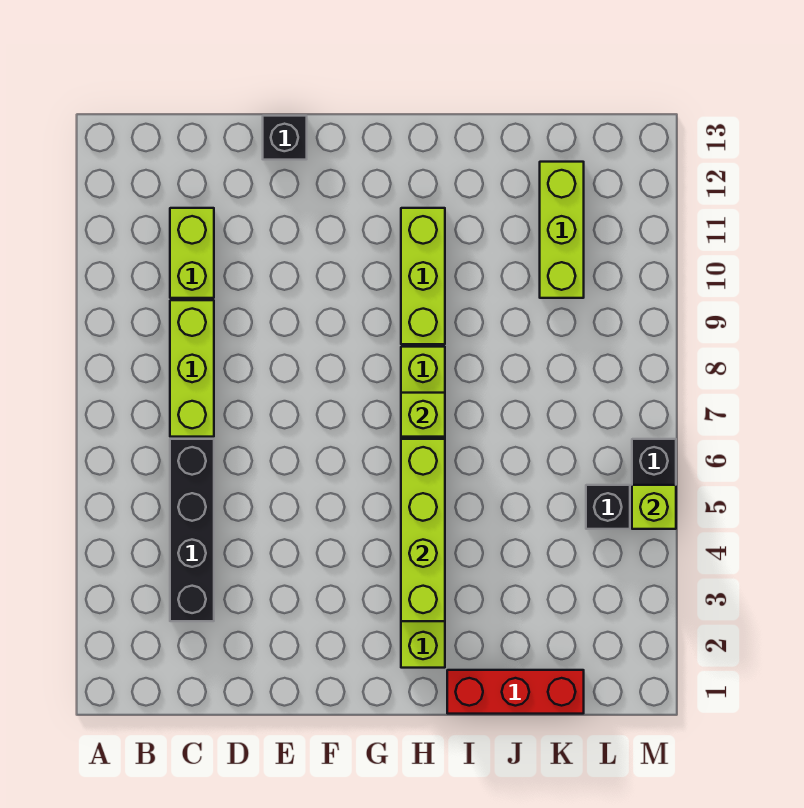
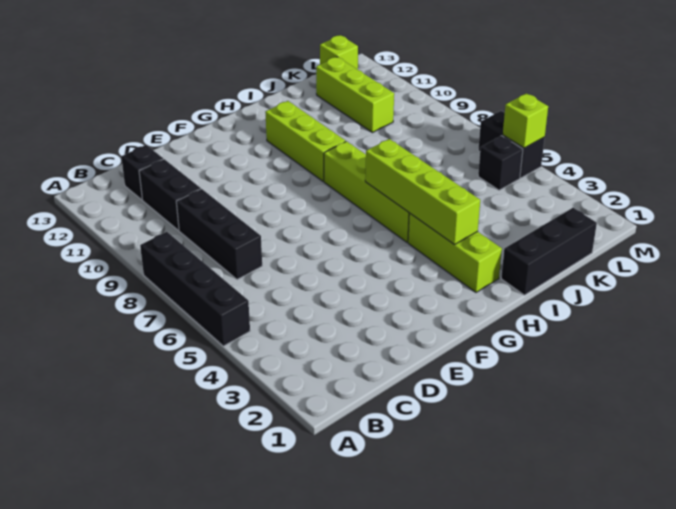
black 1x4 brick [170,439,214,621] -> black 1x4 brick moved to [140,232,250,346]
lime 1x3 brick [170,300,214,437] -> black 1x3 brick [176,189,262,280]
lime 1x2 brick [170,208,214,298] -> black 1x2 brick [139,159,201,230]
black 1x1 brick [263,116,307,160] -> black 1x1 brick moved to [121,145,163,200]
lime 1x1 brick [401,393,445,437] -> lime 1x1 brick moved to [320,35,358,70]
red 1x3 brick [447,670,584,714] -> black 1x3 brick [501,208,597,295]

